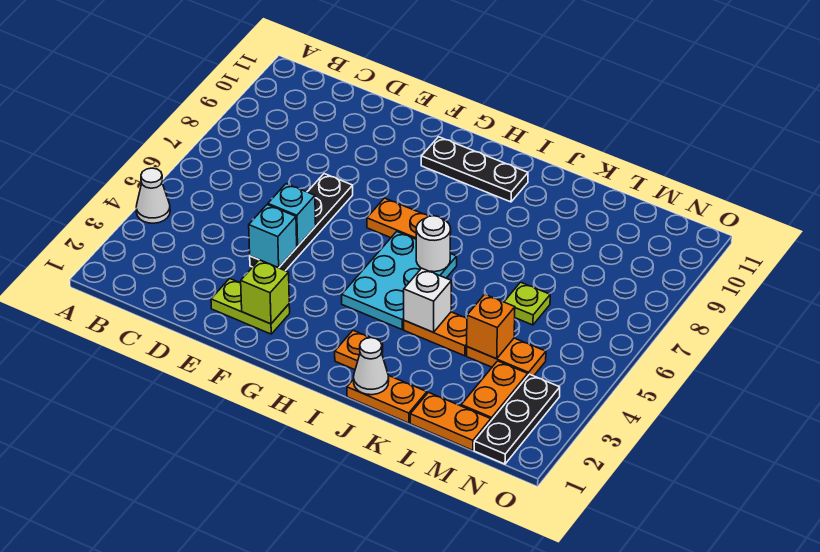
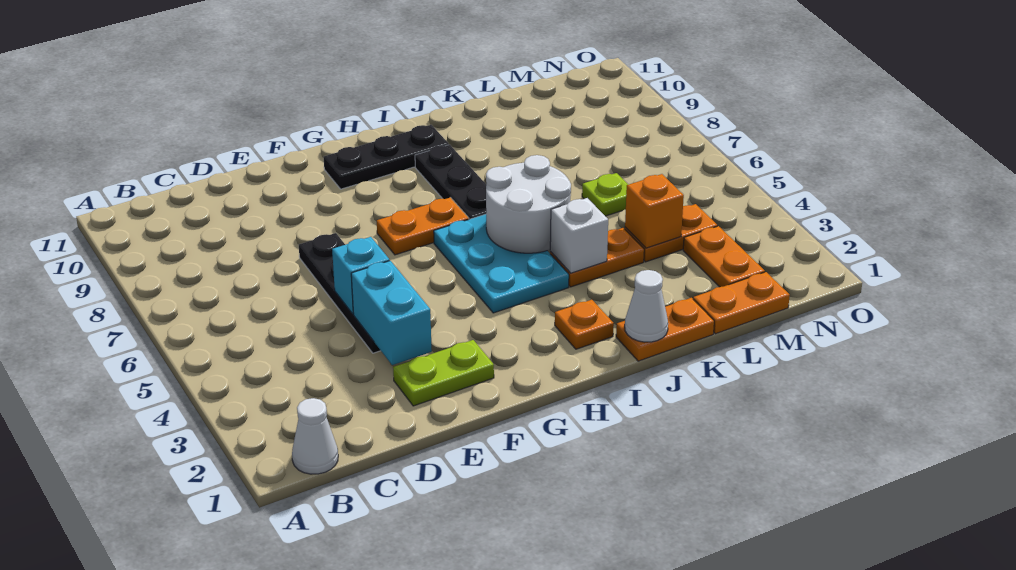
white 1x1 cone [136,168,170,223] -> white 1x1 cone moved to [292,398,338,474]
cyan 1x1 brick [249,205,297,268] -> cyan 1x2 brick [351,261,432,365]
lime 1x1 brick [241,260,289,324] -> none
white 1x1 round brick [416,216,451,272] -> white 2x2 round brick [486,155,571,253]
black 1x3 plate [474,374,560,464] -> black 1x3 plate moved to [415,145,486,219]

